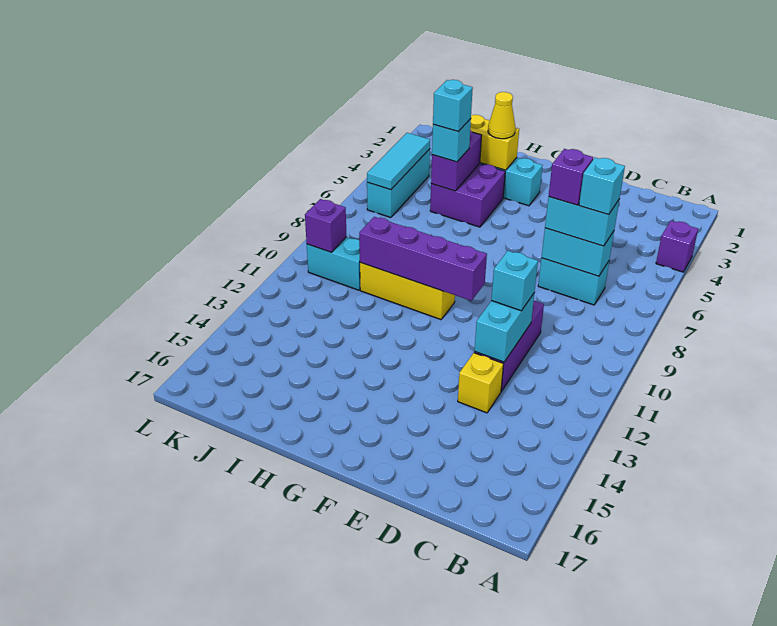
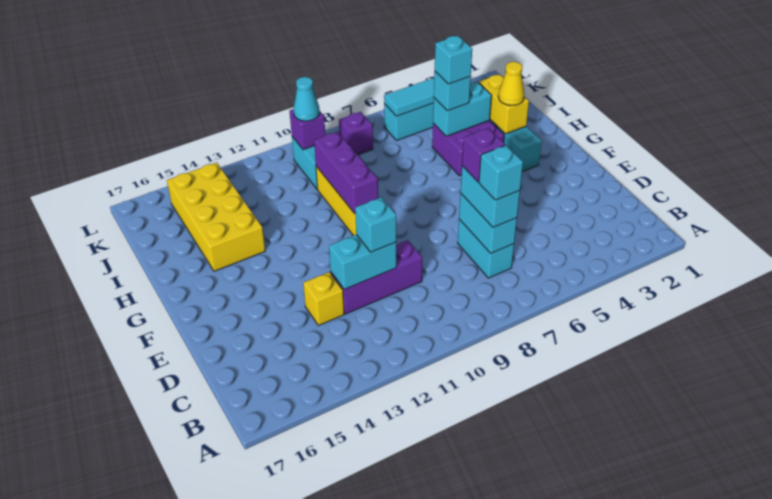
purple 1x1 brick [656,221,698,272] -> purple 1x1 brick moved to [339,112,373,155]
purple 1x4 brick [359,217,487,301] -> purple 1x3 brick [314,132,378,213]
none -> yellow 2x4 brick [167,162,265,271]
purple 1x2 brick [431,130,482,191] -> cyan 1x2 brick [433,82,492,136]
none -> cyan 1x1 cone [294,77,320,121]

